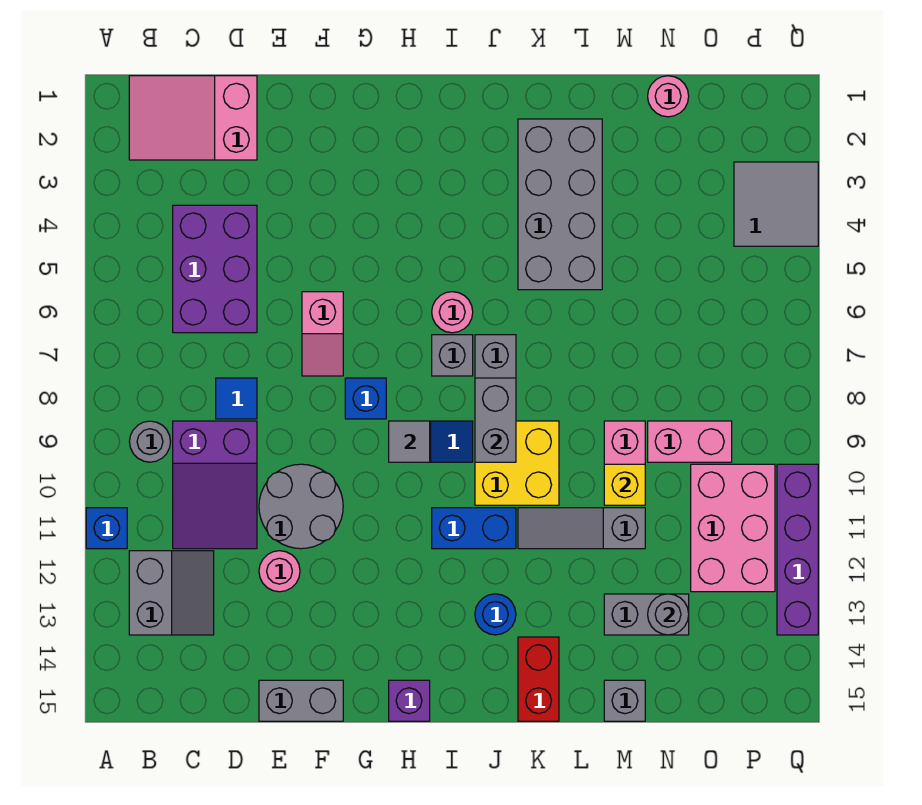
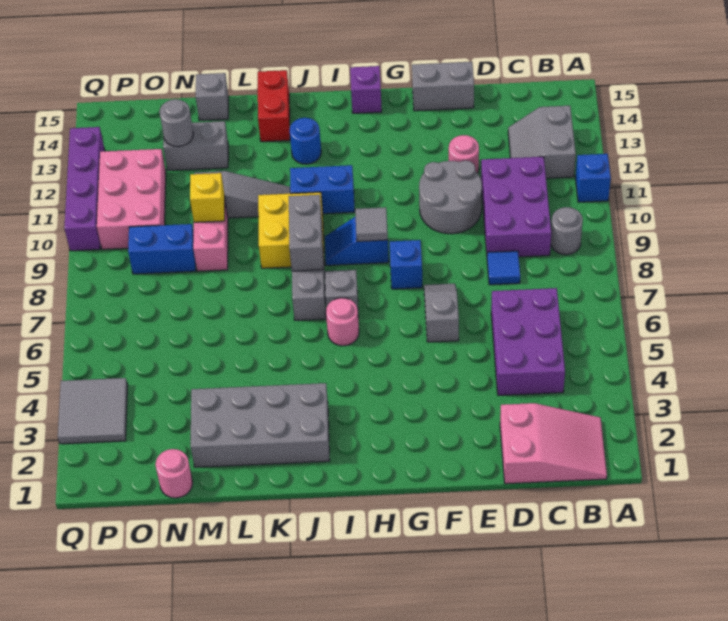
purple 2x3 slope [173,421,257,549] -> purple 2x3 brick [481,157,551,257]
pink 1x2 slope [302,292,343,376] -> grey 1x2 slope [424,284,459,342]
grey 2x4 brick [518,119,602,290] -> grey 2x4 brick turned to [191,383,330,467]
pink 1x2 brick [648,421,732,462] -> blue 1x2 brick [128,224,196,274]

